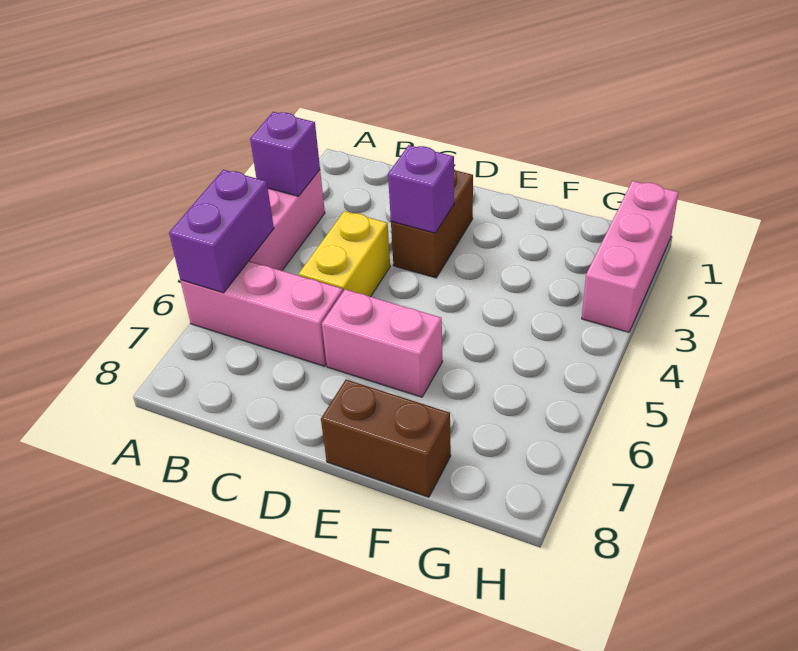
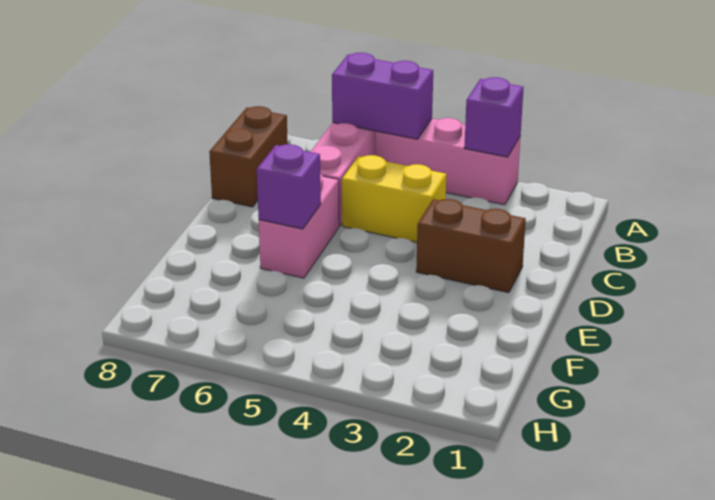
purple 1x1 brick [388,145,454,233] -> purple 1x1 brick moved to [257,144,321,229]
brown 1x2 brick [321,380,451,497] -> brown 1x2 brick moved to [209,106,288,207]
pink 1x3 brick [582,181,679,332] -> none

